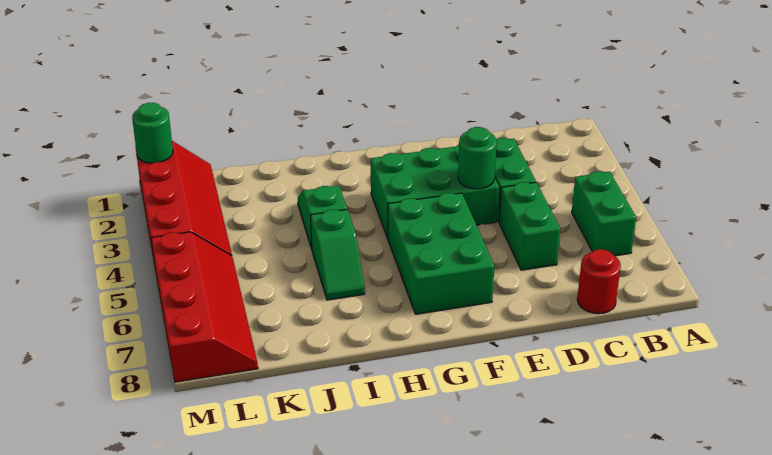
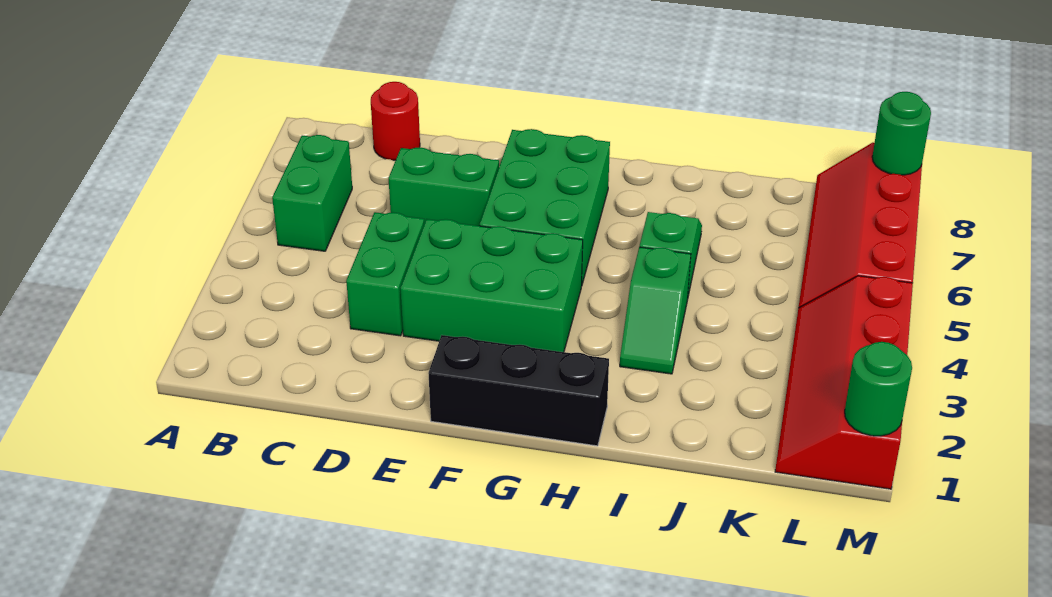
green 1x2 brick [499,182,560,270] -> green 1x2 brick turned to [389,147,499,226]
green 1x1 round brick [458,127,497,189] -> green 1x1 round brick moved to [872,92,931,175]
none -> black 1x3 brick [428,335,609,446]

